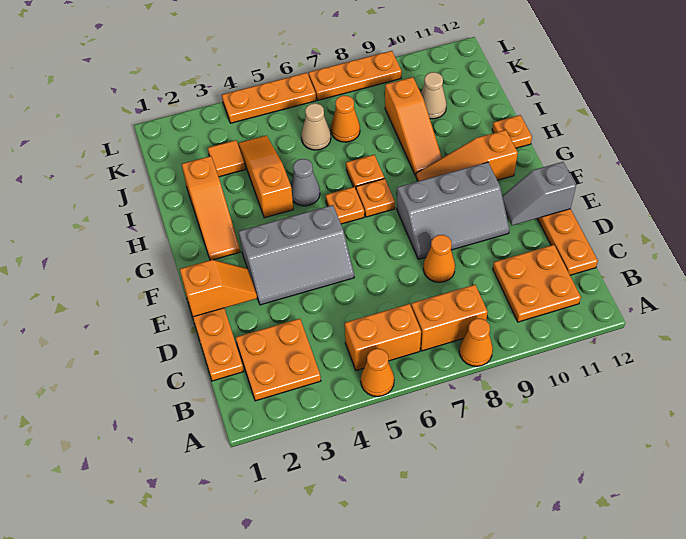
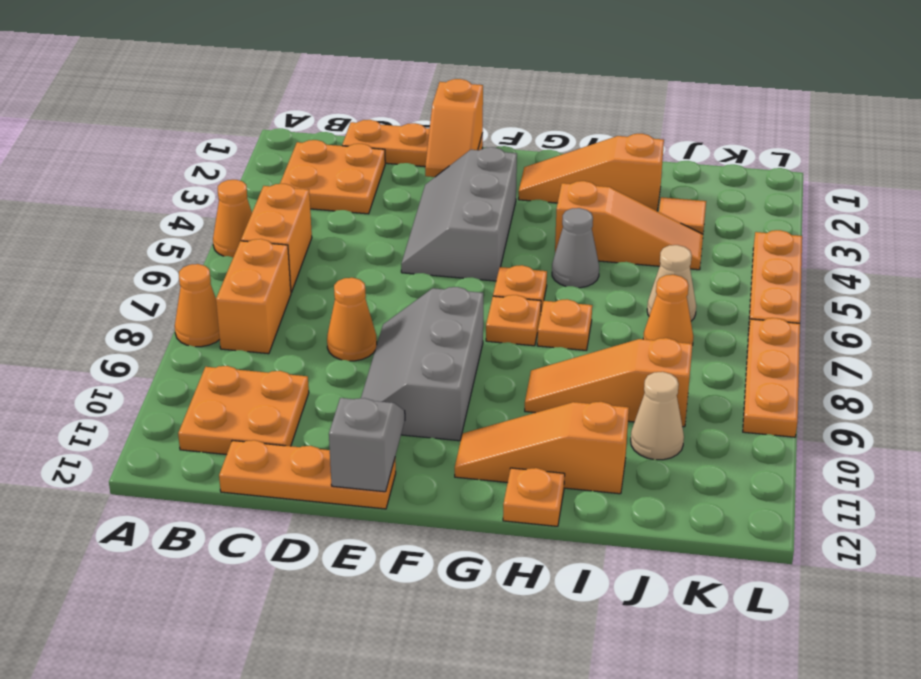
orange 1x3 slope [416,130,518,181] -> orange 1x3 slope turned to [455,402,629,494]

